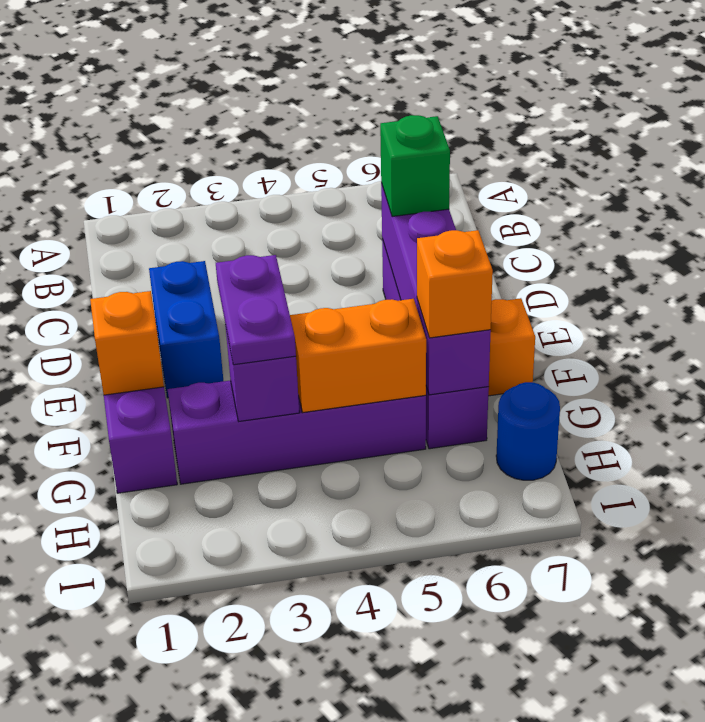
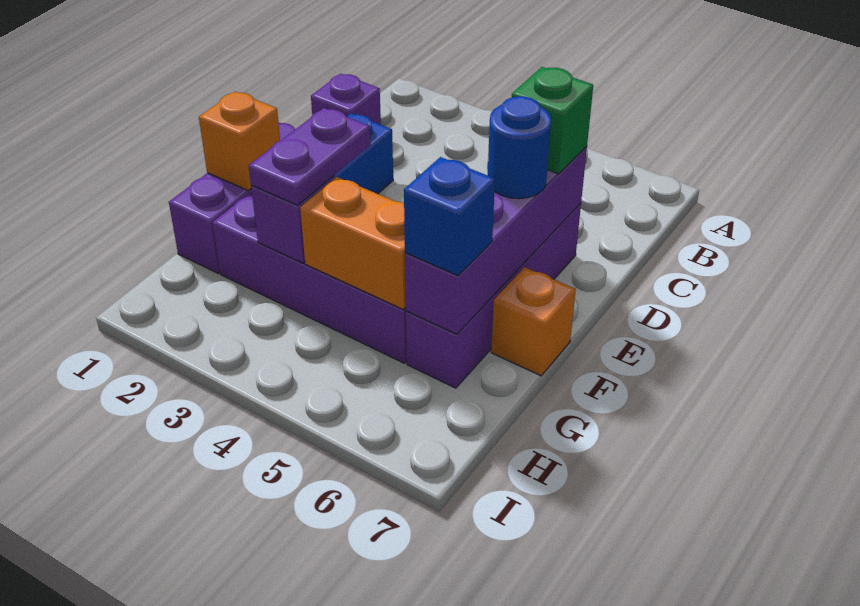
none -> purple 1x1 brick [311,74,381,125]
orange 1x1 brick [417,230,493,338] -> blue 1x1 brick [404,157,495,276]
blue 1x1 round brick [496,382,560,480] -> blue 1x1 round brick moved to [488,96,551,199]

